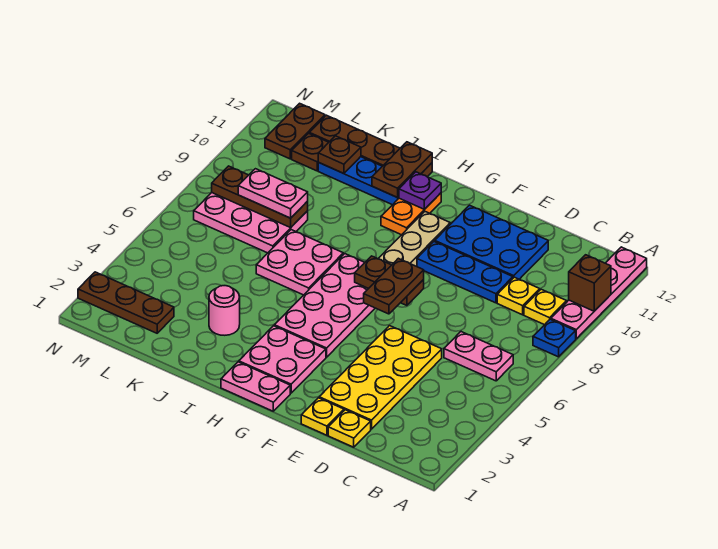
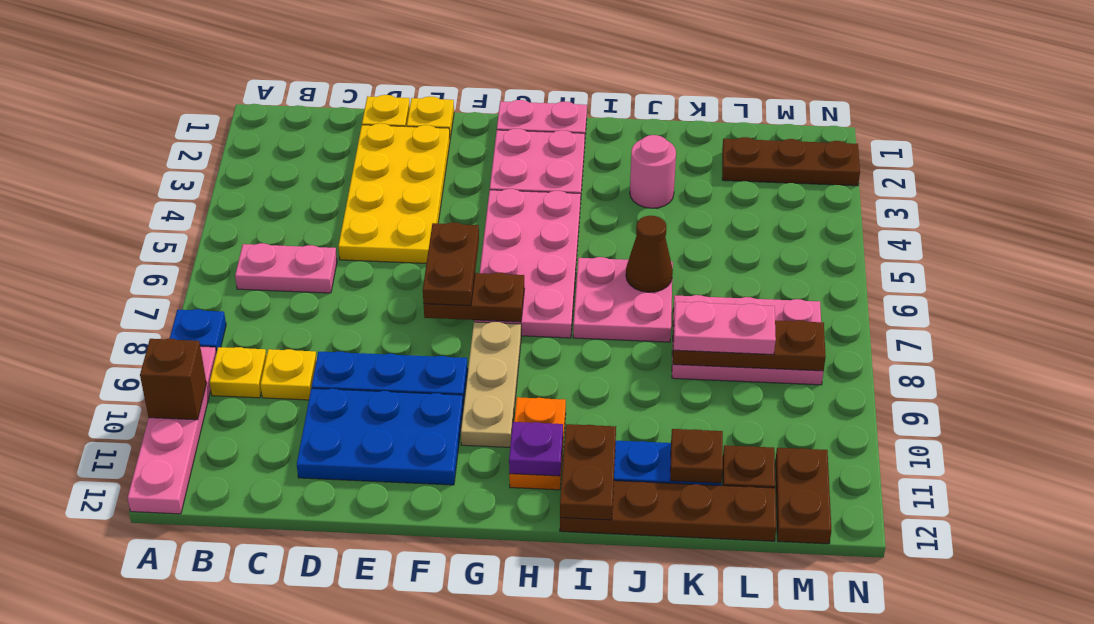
none -> brown 1x1 cone [626,216,673,292]

